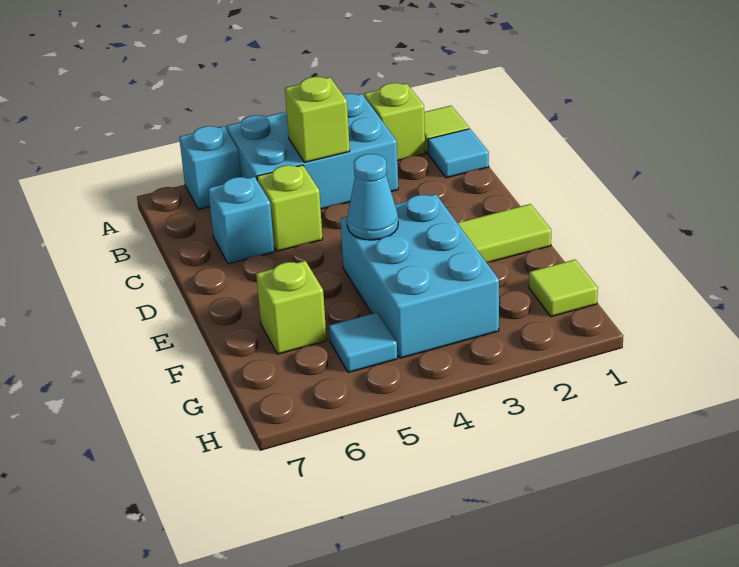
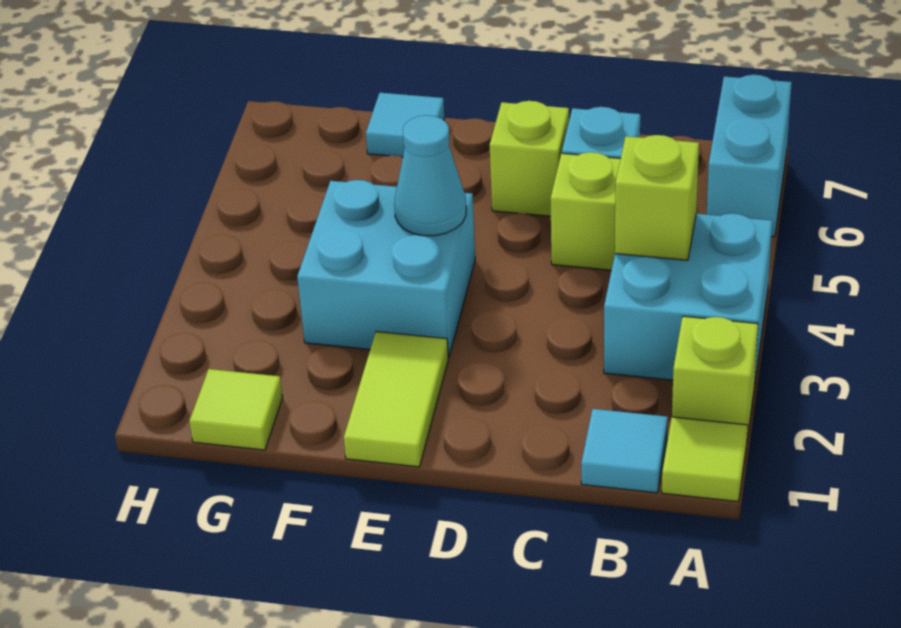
cyan 2x3 brick [226,94,398,209] -> cyan 2x2 brick [604,213,772,387]
cyan 1x1 brick [179,126,241,210] -> cyan 1x2 brick [707,75,792,237]
cyan 2x3 brick [340,194,499,358] -> cyan 2x2 brick [297,180,475,358]
lime 1x1 brick [256,261,327,354] -> lime 1x1 brick moved to [490,101,569,216]
cyan 1x1 tile [329,312,397,373] -> cyan 1x1 tile moved to [366,93,444,157]

